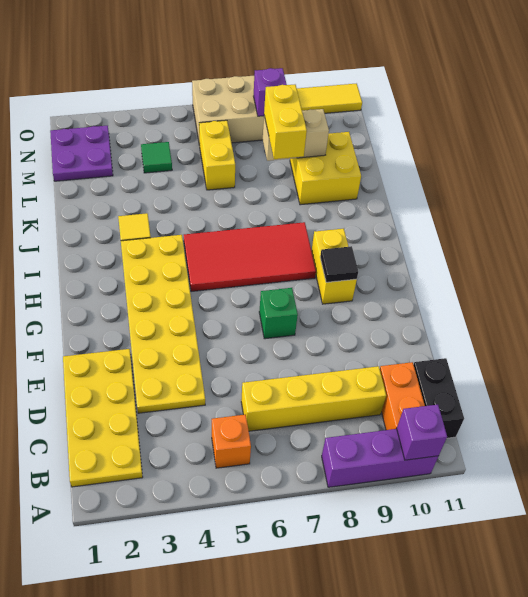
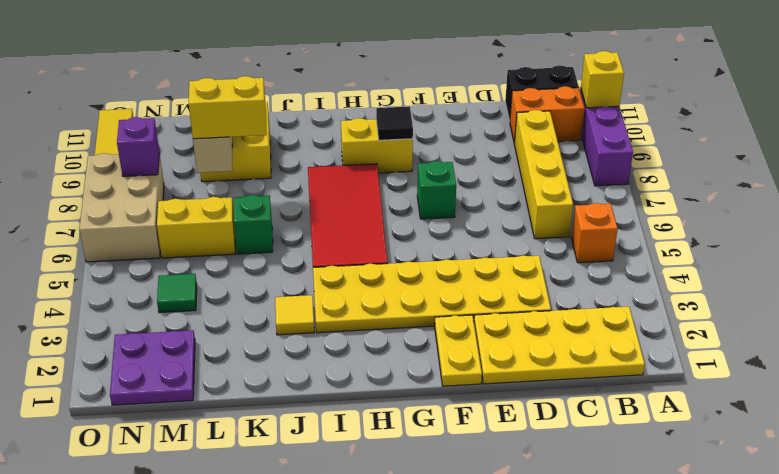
purple 1x1 brick [397,405,447,460] -> yellow 1x1 brick [581,51,624,108]
none -> yellow 1x2 plate [435,315,482,386]
none -> green 1x1 brick [234,195,273,254]

